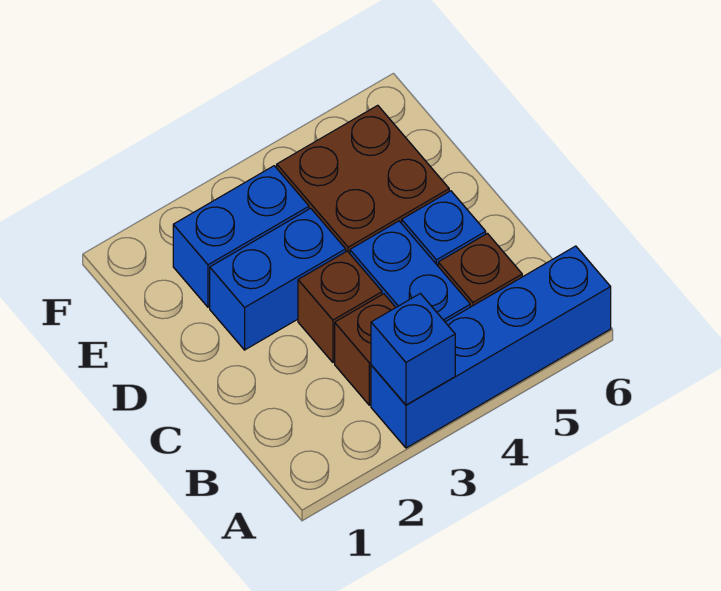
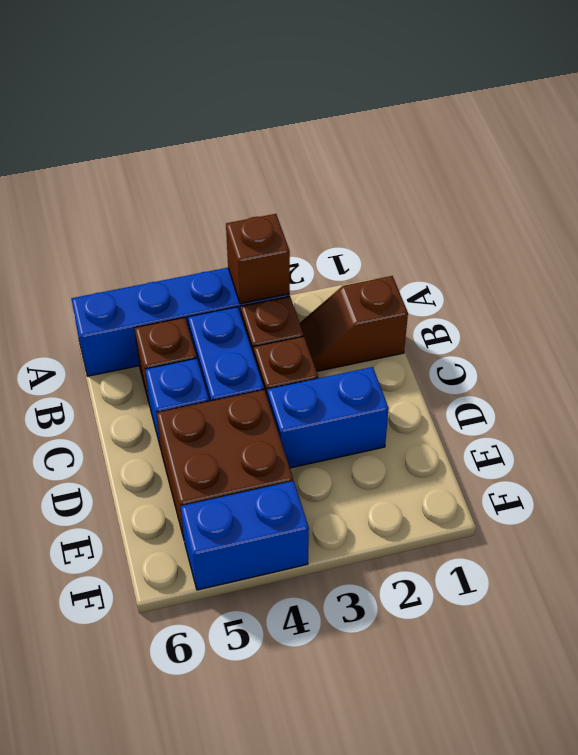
blue 1x1 brick [371,293,455,405] -> brown 1x1 brick [226,214,290,304]
none -> brown 1x2 slope [300,276,408,371]
blue 1x2 brick [173,166,309,307] -> blue 1x2 brick moved to [181,481,309,590]

